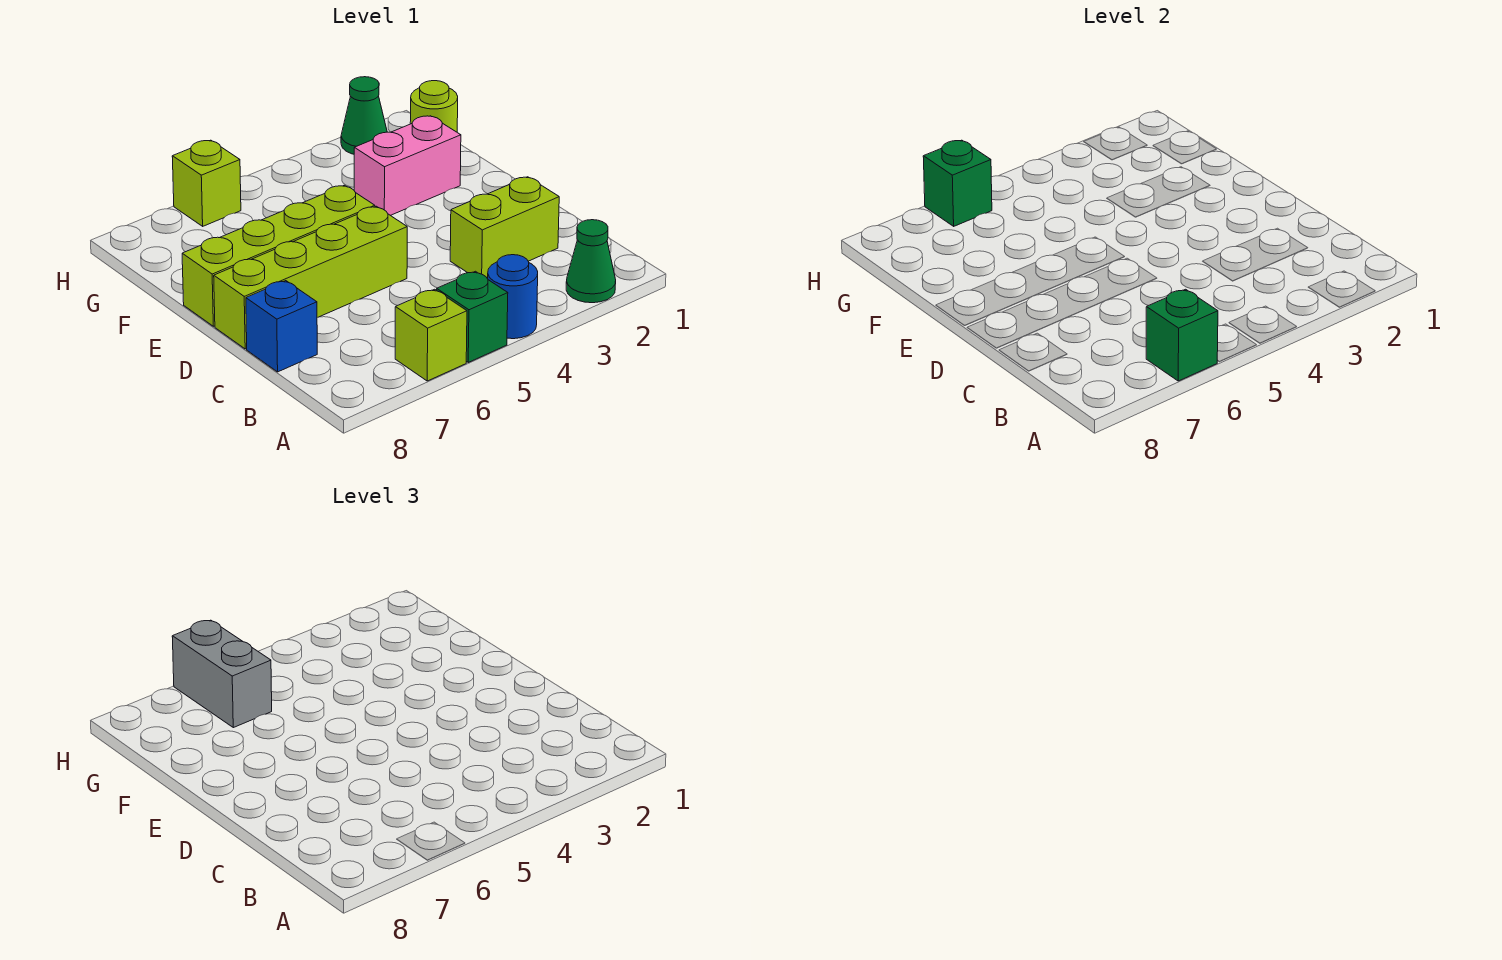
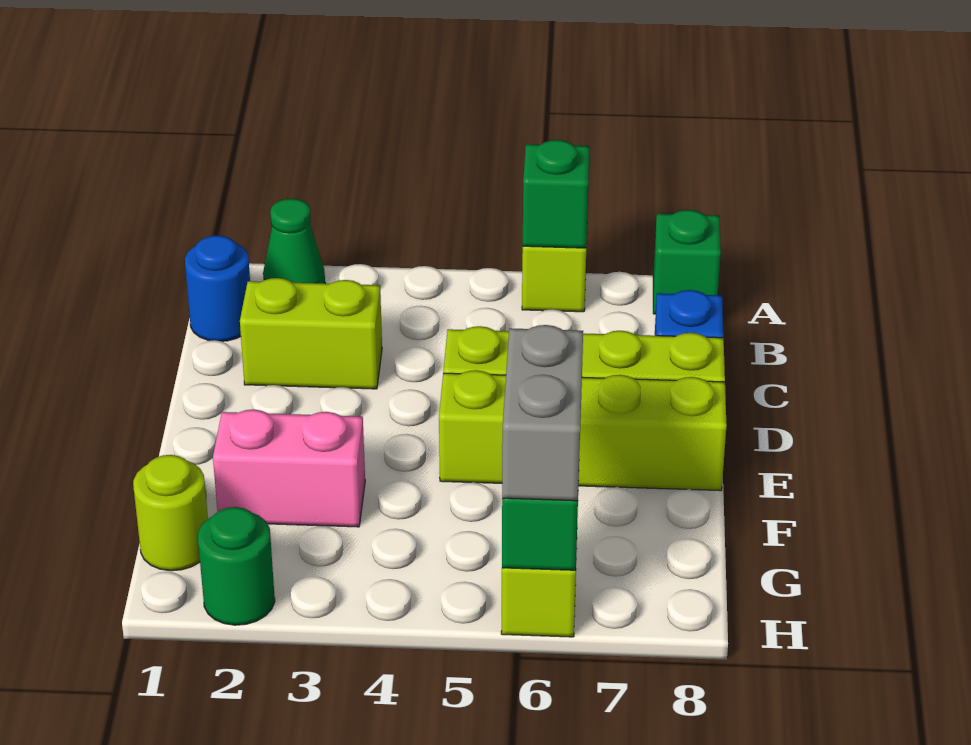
blue 1x1 round brick [488,255,538,339] -> blue 1x1 round brick moved to [185,236,250,341]
green 1x1 brick [437,271,508,362] -> green 1x1 brick moved to [653,210,721,314]
green 1x1 cone [341,77,387,154] -> green 1x1 round brick [198,507,275,625]

